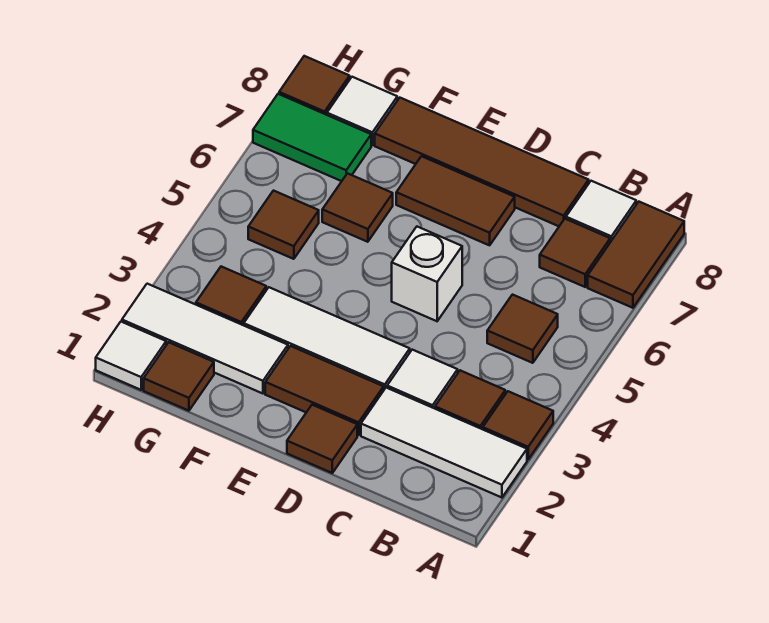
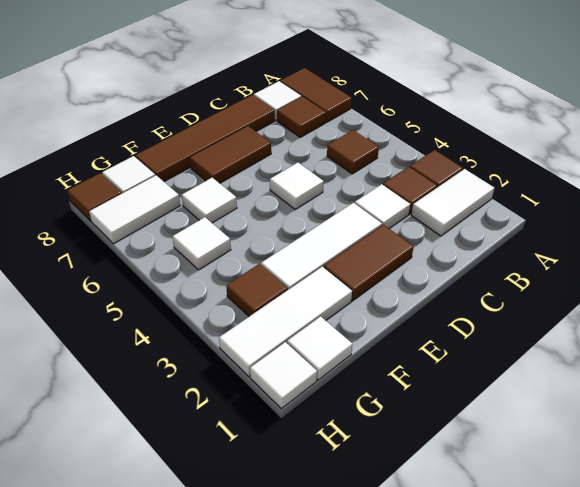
white 1x3 tile [361,388,527,498] -> white 1x2 tile [411,169,494,236]
brown 1x1 tile [287,405,357,473] -> none
white 1x1 brick [392,227,462,321] -> white 1x1 tile [270,162,324,209]
brown 1x1 tile [322,173,393,242] -> white 1x1 tile [182,178,237,223]
brown 1x1 tile [144,342,214,411] -> white 1x1 tile [287,317,352,380]
brown 1x1 tile [248,191,319,259] -> white 1x1 tile [172,217,231,270]
green 1x2 tile [253,94,371,181] -> white 1x2 tile [89,176,180,244]

